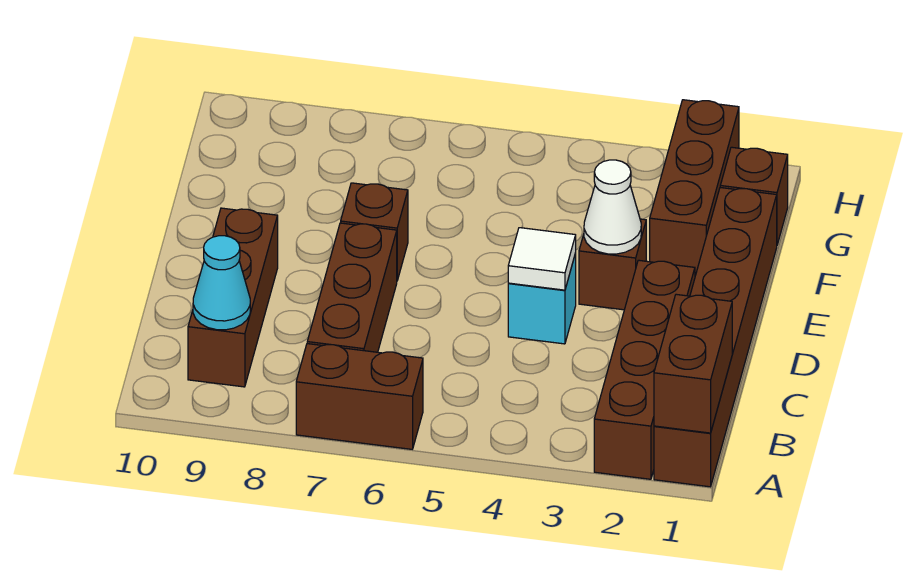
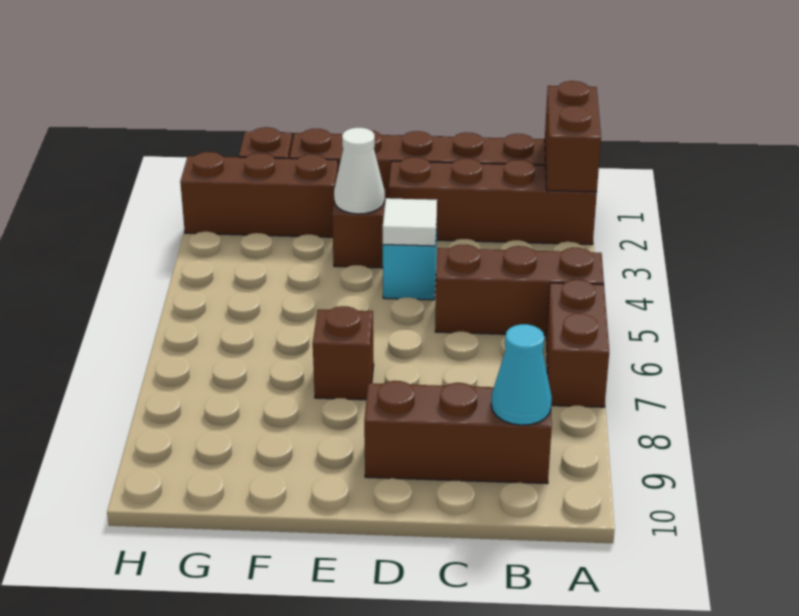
brown 1x2 brick [654,294,732,433] -> brown 1x2 brick turned to [545,81,601,192]
brown 1x3 brick [307,223,397,352] -> brown 1x3 brick moved to [435,245,604,336]

